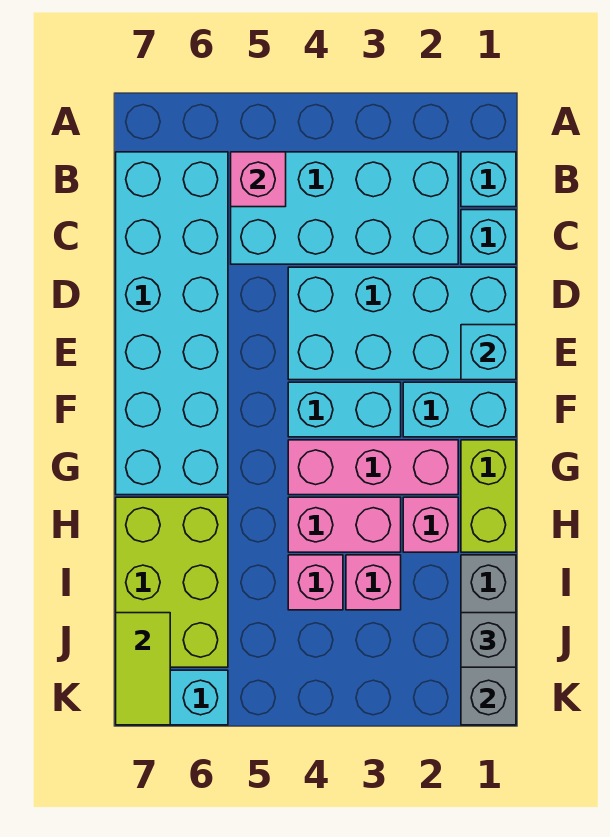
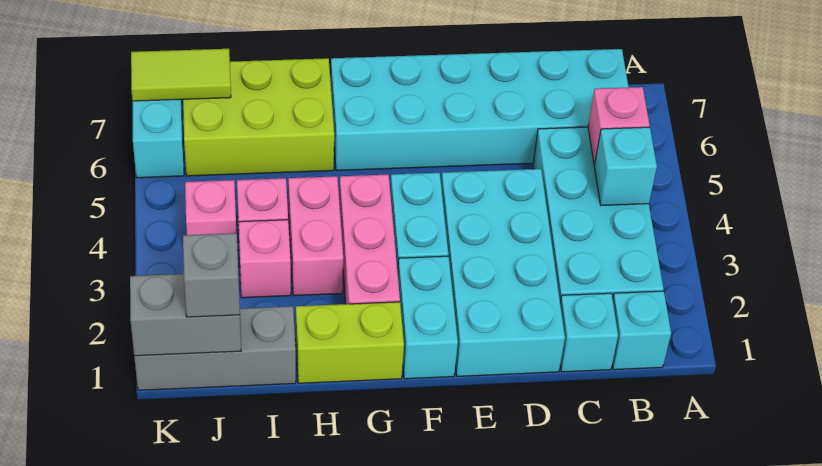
cyan 1x1 brick [461,325,516,380] -> cyan 1x1 brick moved to [594,127,657,206]
pink 1x1 brick [403,497,458,552] -> pink 1x1 brick moved to [185,180,236,235]

